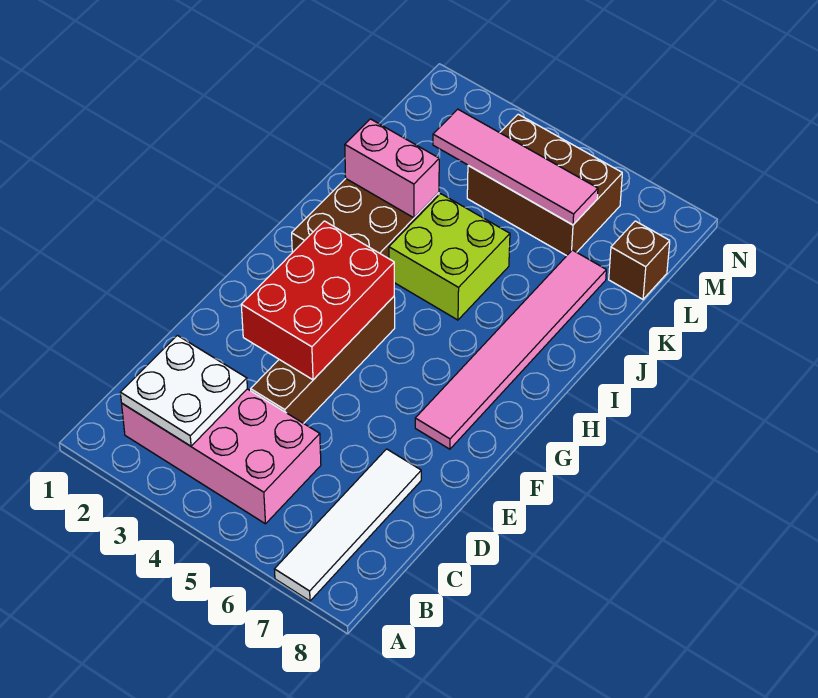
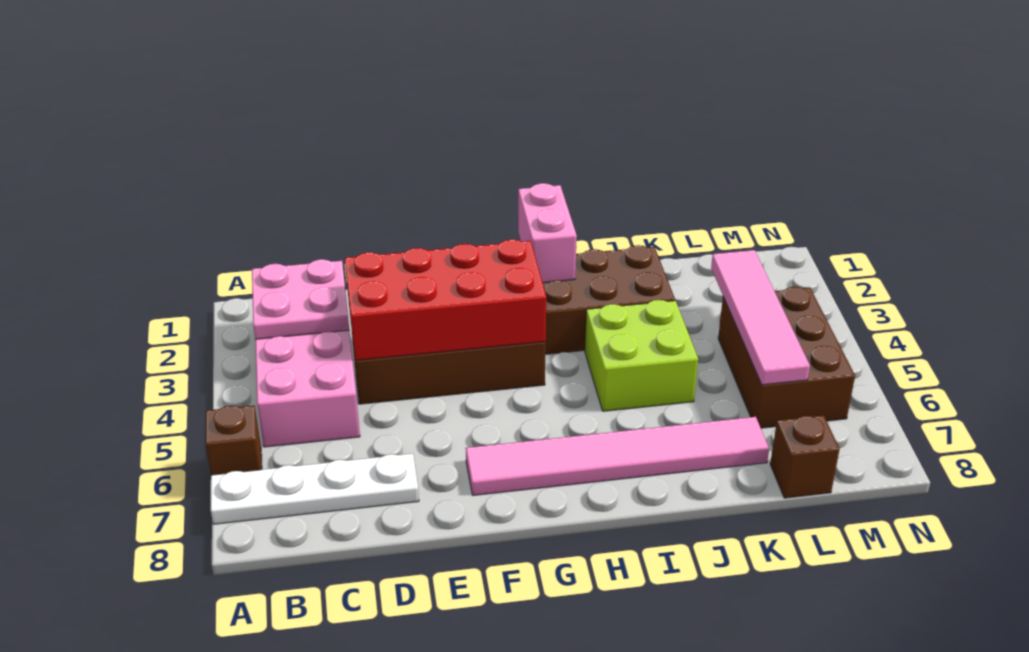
none -> brown 1x1 brick [205,405,262,475]
white 1x4 tile [274,449,421,601] -> white 1x4 plate [211,453,419,524]
white 2x2 plate [120,335,247,446] -> pink 2x2 plate [252,259,349,339]
red 2x3 brick [241,221,394,380] -> red 2x4 brick [345,239,546,361]
pink 1x2 brick [345,119,439,218] -> pink 1x2 brick moved to [518,183,577,283]

